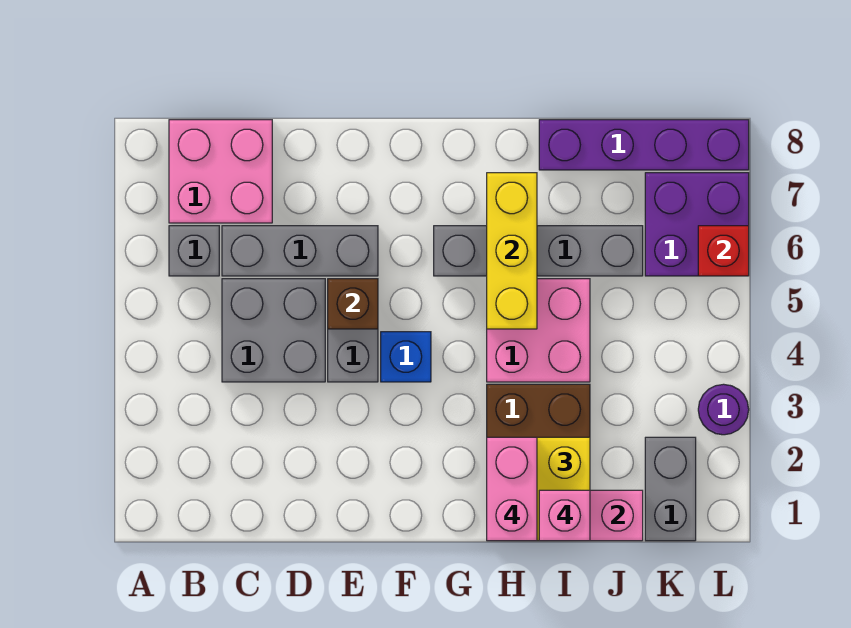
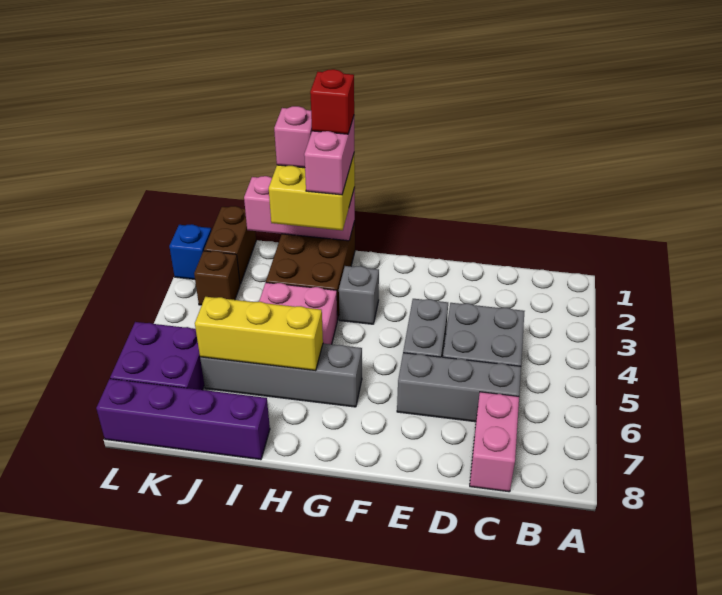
grey 1x1 brick [169,226,219,276] -> grey 1x1 brick moved to [339,266,379,324]
pink 2x2 brick [169,120,272,223] -> pink 1x2 brick [470,392,519,492]
brown 1x1 brick [328,279,378,329] -> brown 1x1 brick moved to [194,251,240,305]
blue 1x1 brick [381,332,431,382] -> blue 1x1 brick moved to [169,224,212,279]
yellow 1x3 brick [487,173,537,329] -> yellow 1x3 brick turned to [195,297,323,371]
grey 1x2 brick [645,437,696,541] -> brown 1x2 brick [204,206,256,284]
purple 1x1 round brick [698,384,749,435] -> none
red 1x1 brick [698,226,749,276] -> red 1x1 brick moved to [310,69,354,134]

